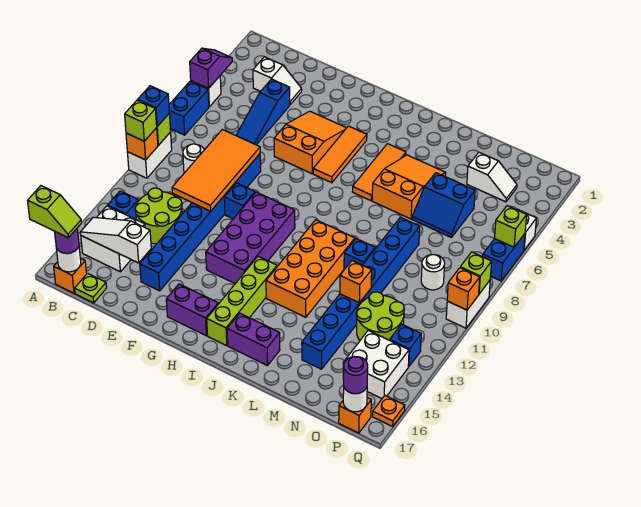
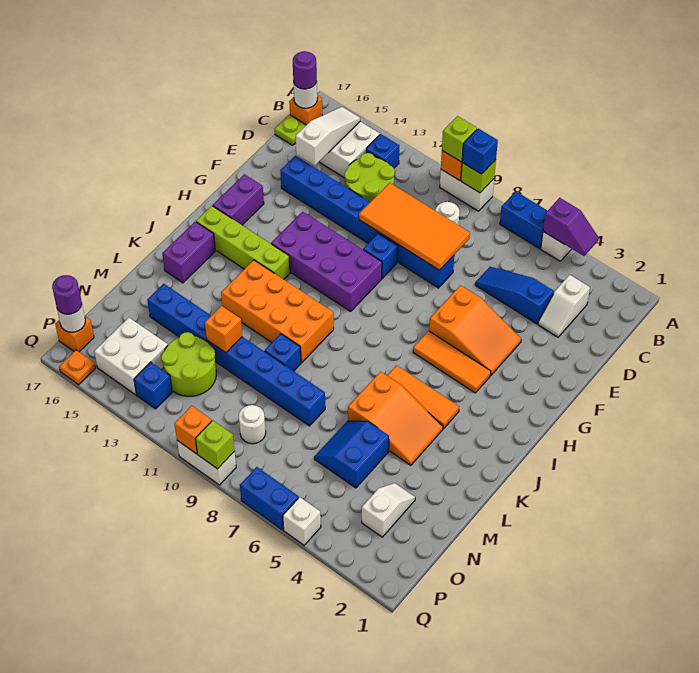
lime 1x2 slope [28,186,82,238] -> none
white 1x2 slope [467,152,517,202] -> white 1x2 slope turned to [362,483,415,537]
lime 1x1 brick [495,206,527,247] -> none

